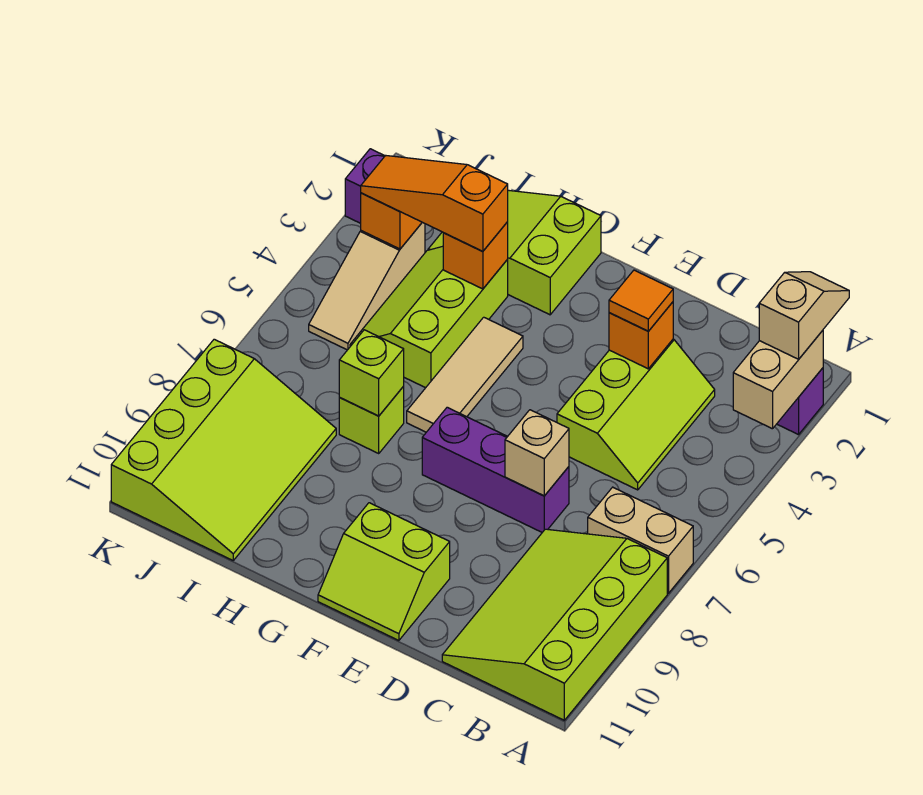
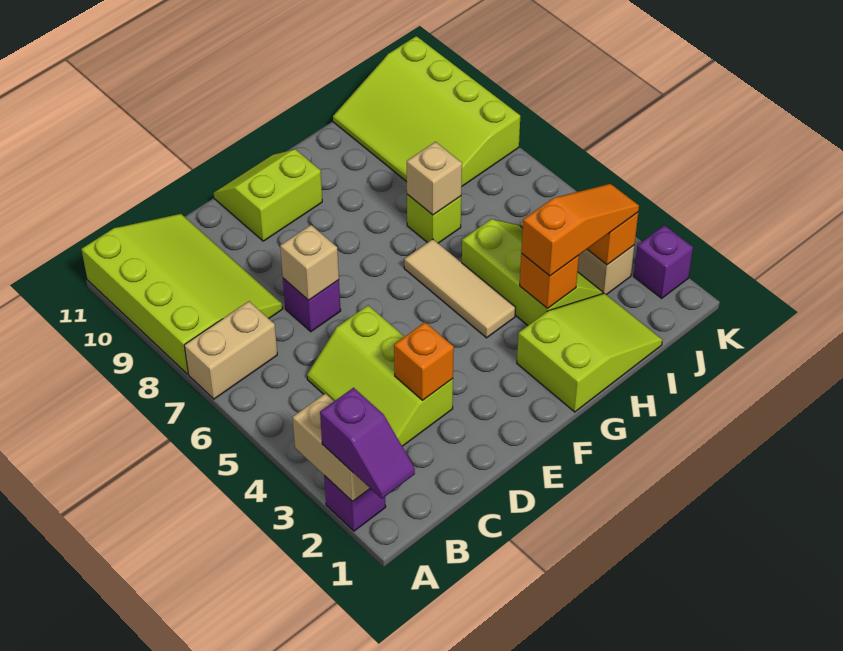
tan 1x2 slope [759,272,849,359] -> purple 1x2 slope [320,388,415,499]
orange 1x1 tile [609,270,673,331] -> none
purple 1x3 brick [422,407,569,532] -> purple 1x1 brick [283,278,341,332]
lime 1x1 brick [339,330,404,416] -> tan 1x1 brick [407,142,462,215]

